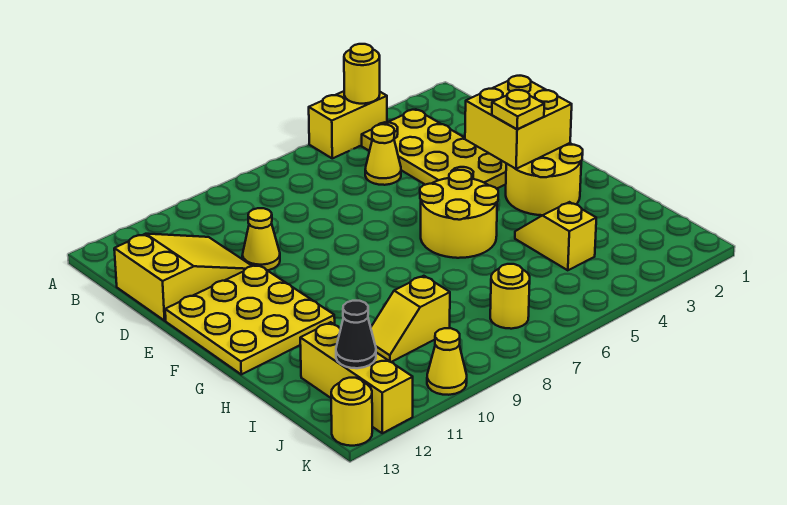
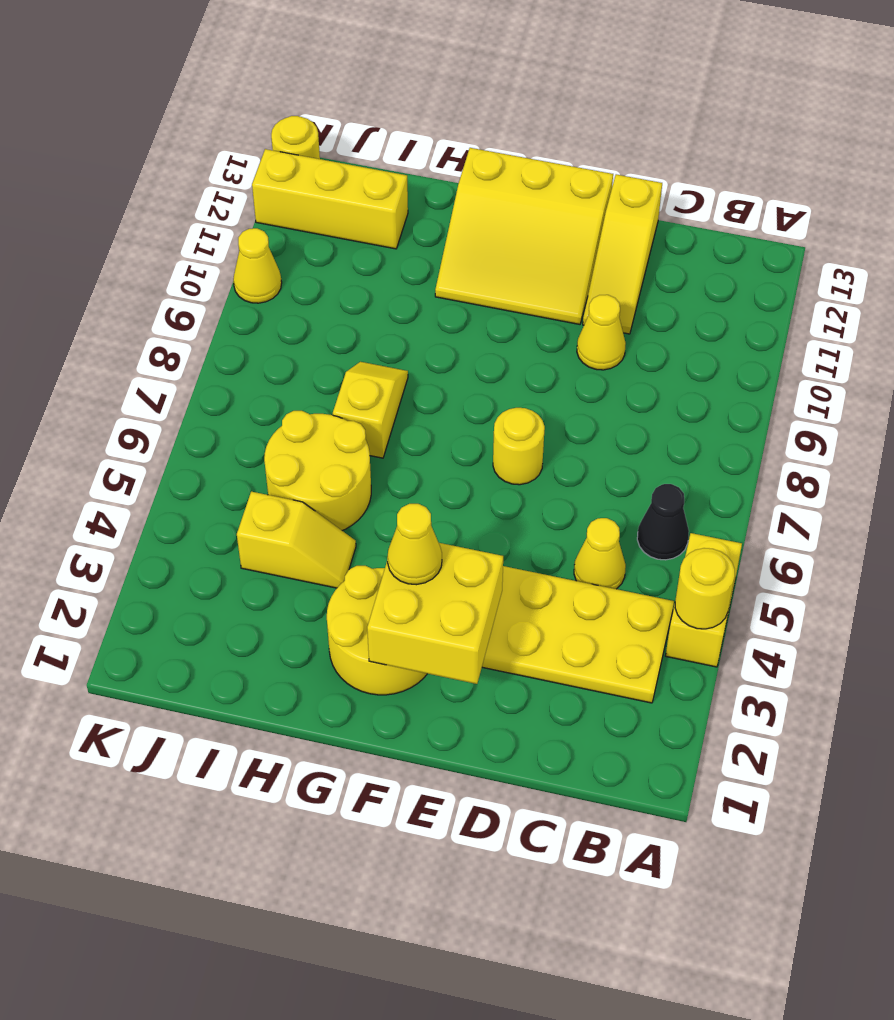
yellow 2x3 slope [114,234,252,321] -> yellow 1x3 slope [583,174,662,334]
yellow 3x3 plate [165,265,335,374] -> yellow 3x3 slope [435,148,613,324]
yellow 1x1 plate [492,90,544,129] -> yellow 1x1 cone [387,504,442,585]
yellow 2x2 round brick [420,170,498,258] -> yellow 2x2 round brick moved to [264,411,371,530]
yellow 1x2 slope [371,276,450,362] -> yellow 1x2 slope moved to [333,362,408,458]
yellow 1x1 round brick [490,264,530,329] -> yellow 1x1 round brick moved to [493,408,545,485]
black 1x1 cone [336,301,376,368] -> black 1x1 cone moved to [637,484,689,560]

